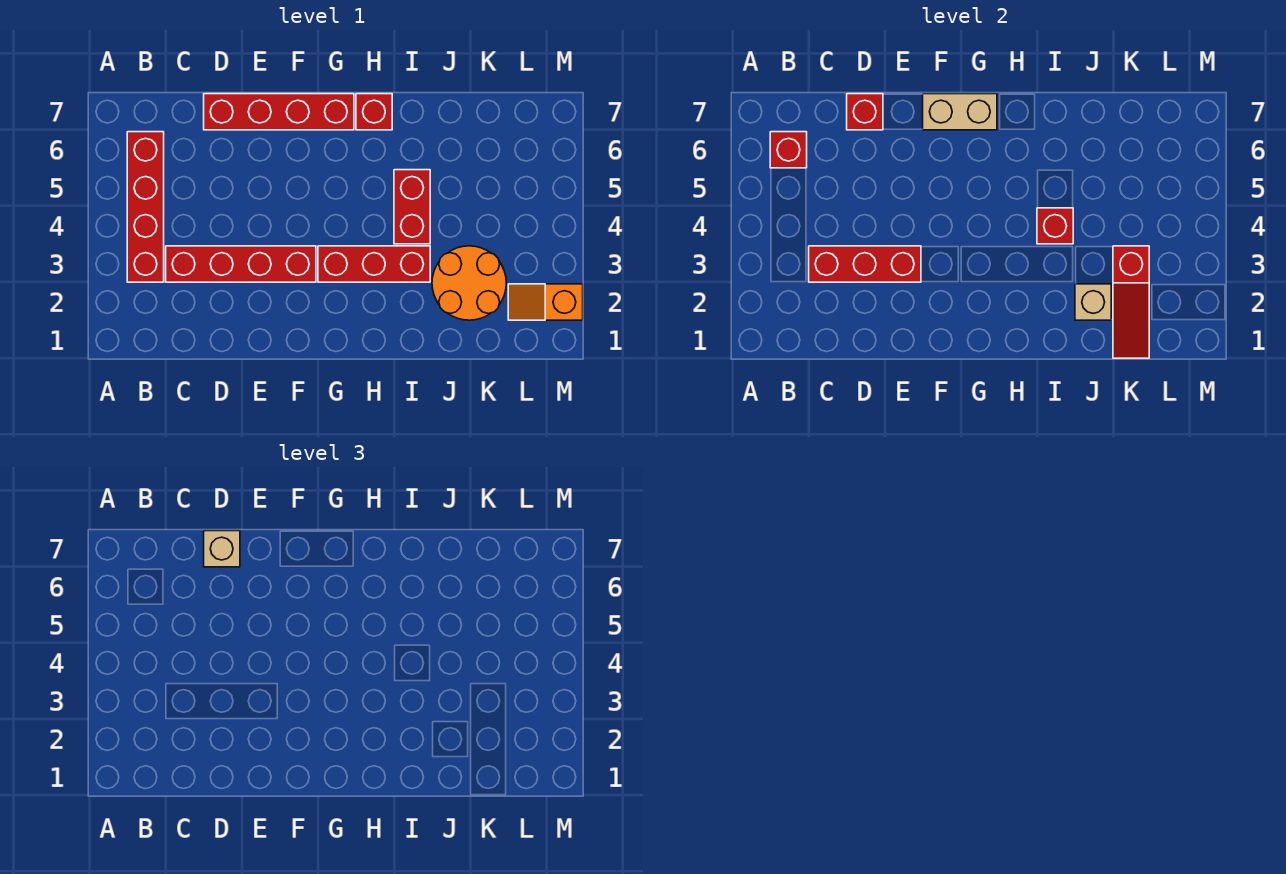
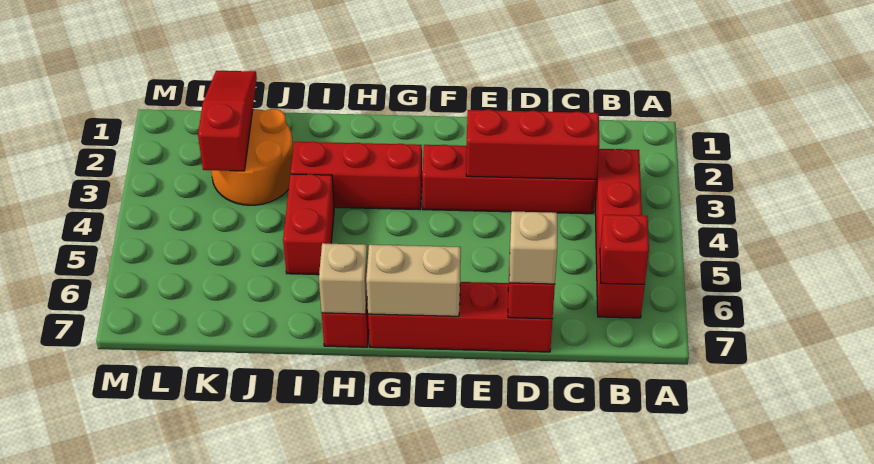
red 1x1 brick [1037,208,1073,244] -> none
tan 1x1 brick [1075,284,1111,320] -> tan 1x1 brick moved to [319,243,368,314]
orange 1x2 slope [508,284,583,320] -> none

